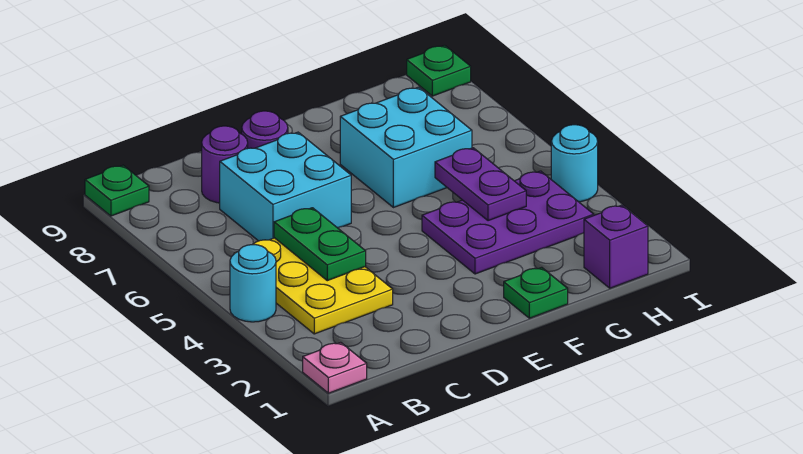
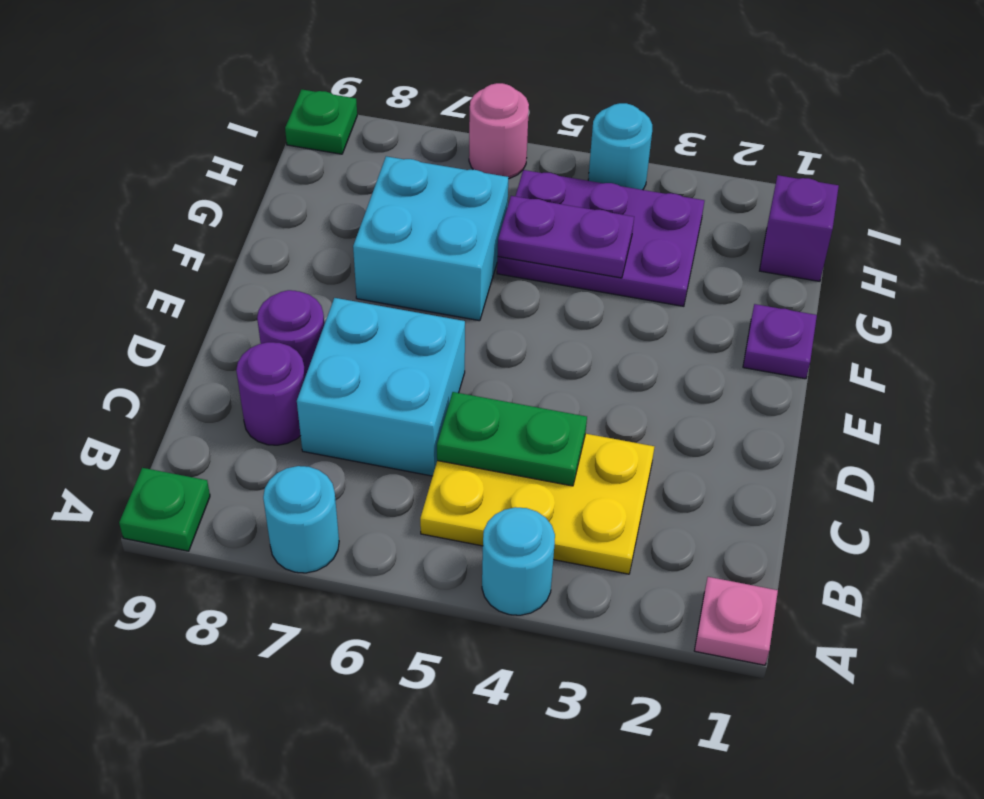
none -> cyan 1x1 round brick [263,466,339,573]
green 1x1 plate [504,267,568,318] -> purple 1x1 plate [743,304,817,379]
purple 2x3 plate [422,171,594,274] -> purple 2x3 plate turned to [497,170,704,306]
none -> pink 1x1 round brick [469,83,529,179]

